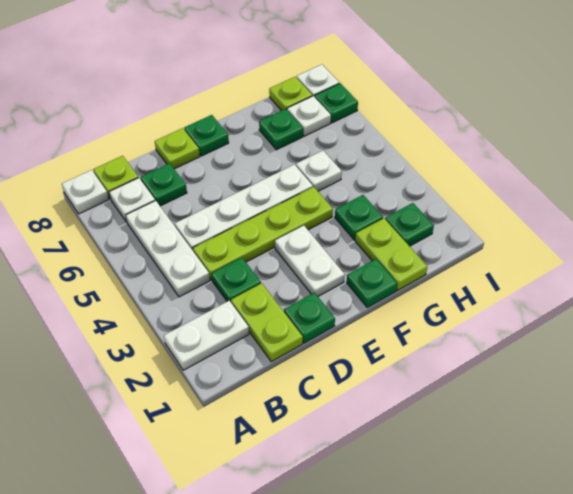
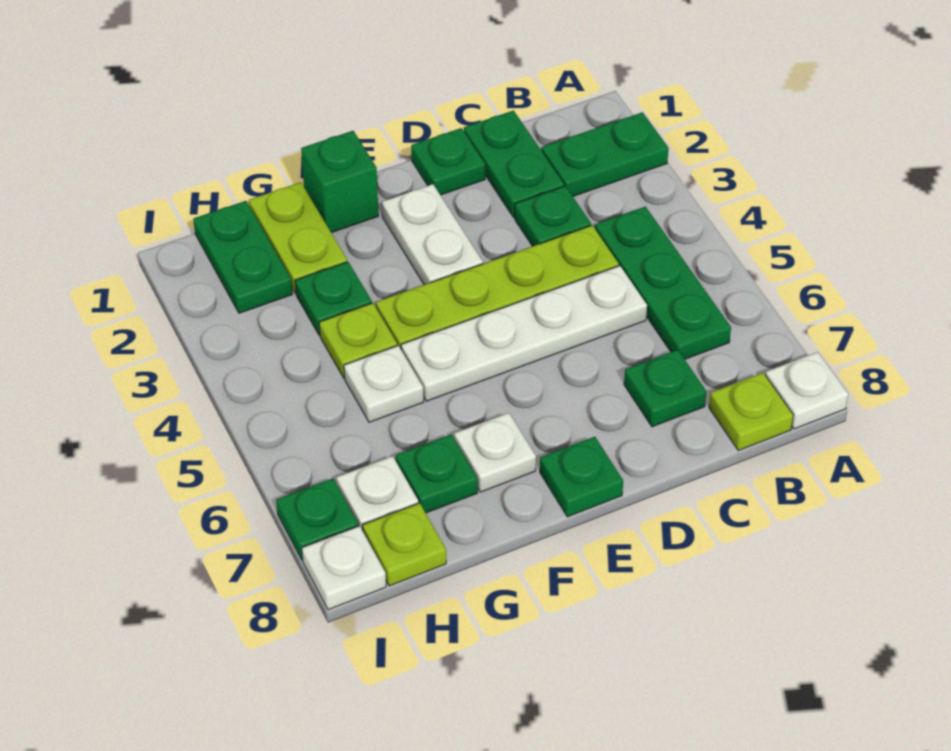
white 1x2 plate [164,301,249,370] -> green 1x2 plate [542,112,669,196]
white 1x3 plate [126,201,210,297] -> green 1x3 plate [595,207,731,359]
white 1x1 plate [109,178,155,222] -> white 1x1 plate moved to [454,413,536,492]
lime 1x2 plate [231,283,303,362] -> green 1x2 plate [464,111,564,217]
lime 1x1 plate [155,128,200,169] -> lime 1x1 plate moved to [319,303,397,378]
green 1x1 plate [347,259,397,307] -> green 1x1 brick [301,131,379,233]
green 1x1 plate [385,203,434,246] -> green 1x2 plate [193,201,292,313]

